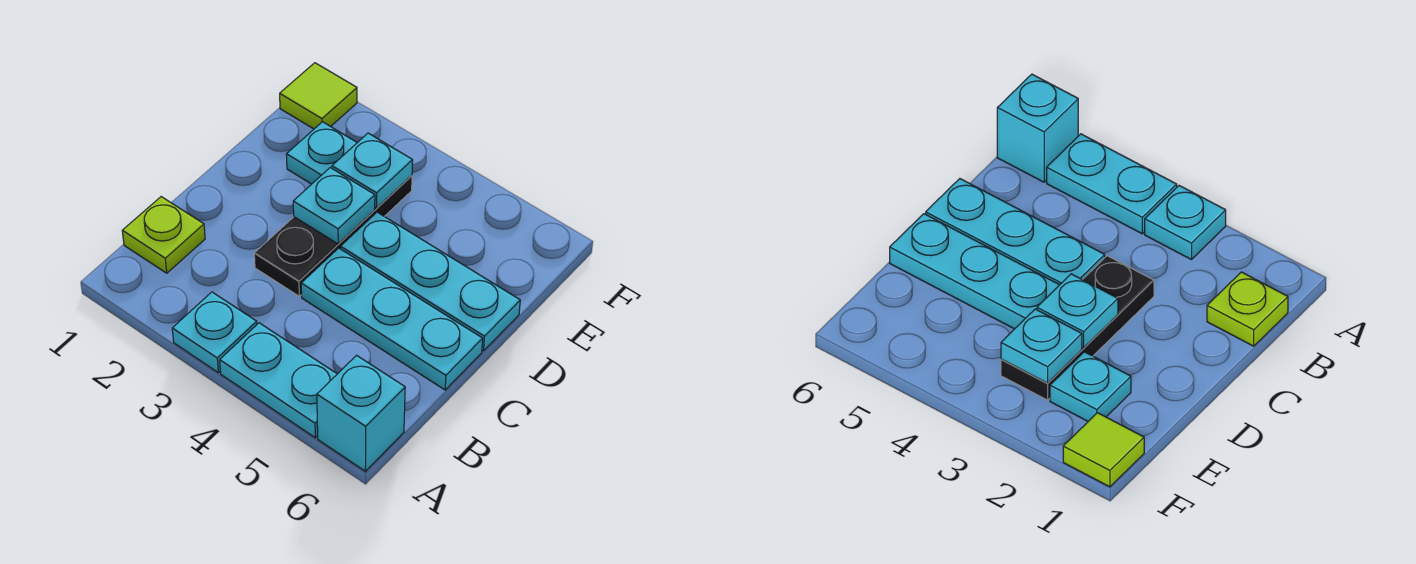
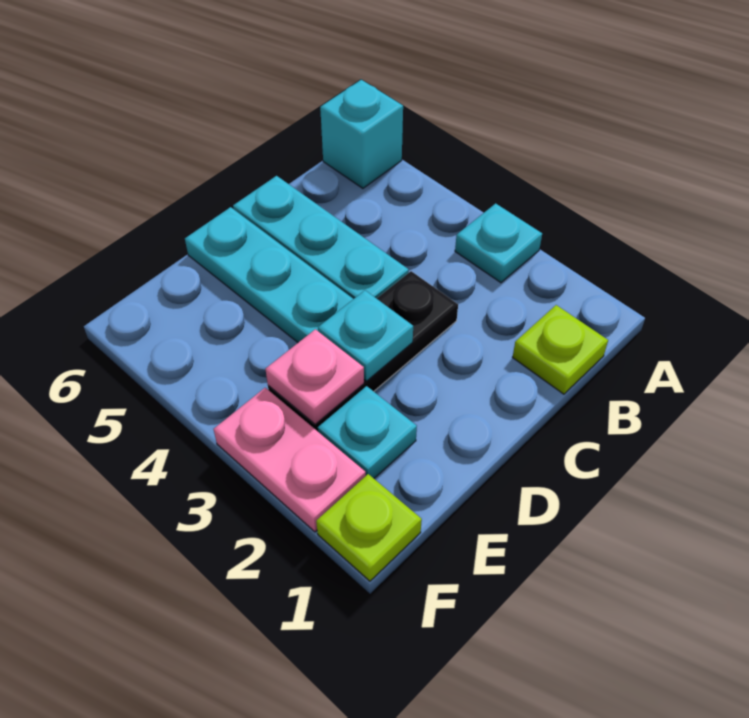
cyan 1x2 plate [220,323,337,438] -> none
cyan 1x1 plate [332,133,413,208] -> pink 1x1 plate [265,329,364,424]
lime 1x1 tile [280,63,357,129] -> lime 1x1 plate [316,474,422,581]
none -> pink 1x2 plate [214,388,366,532]

